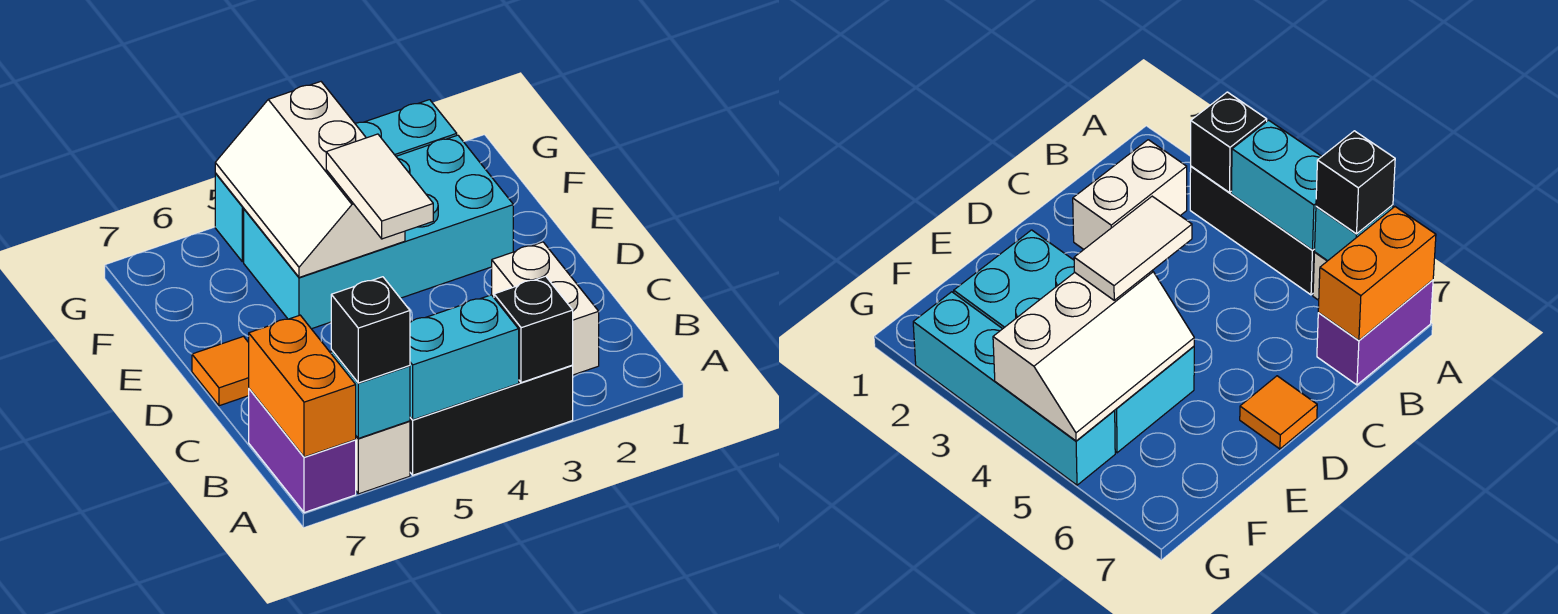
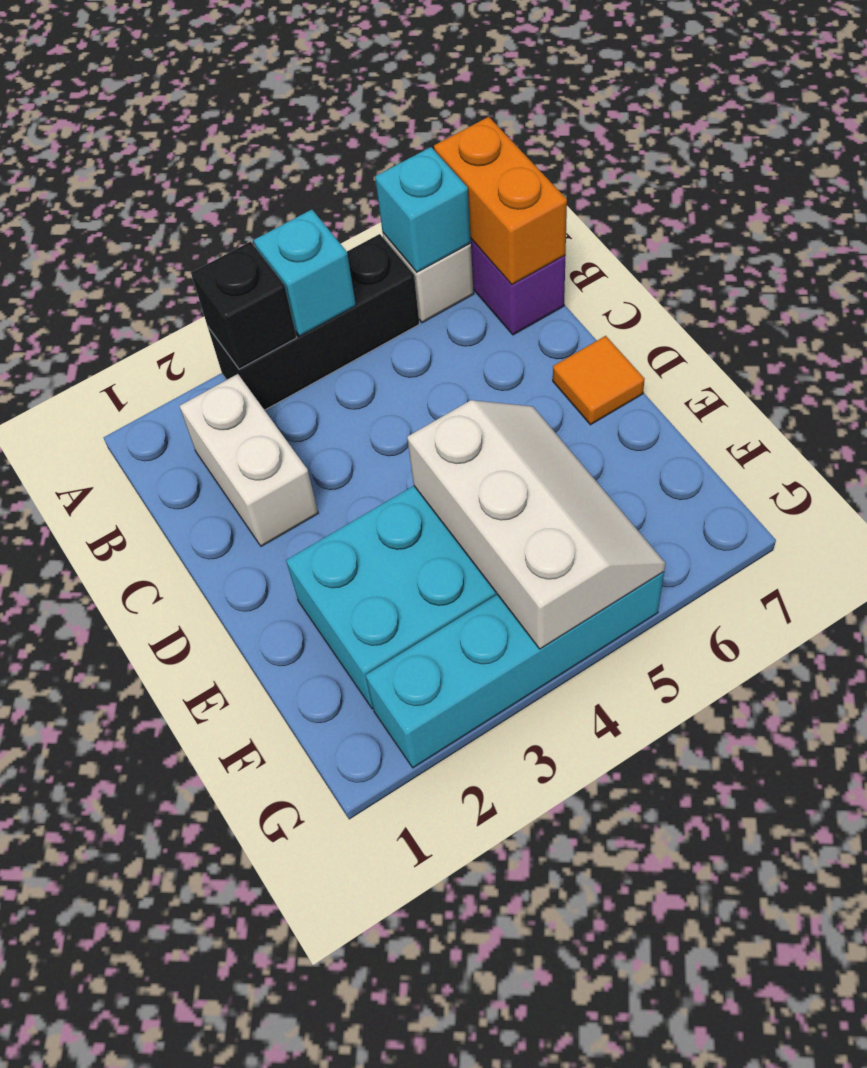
cyan 1x2 brick [410,295,519,420] -> cyan 1x1 brick [254,210,356,336]
black 1x1 brick [331,277,410,383] -> none
white 1x2 tile [326,134,433,239] -> none

